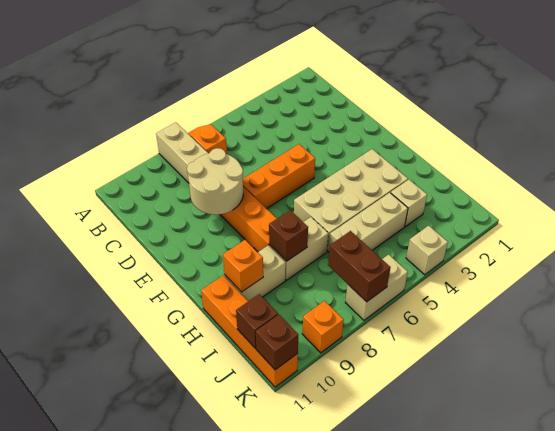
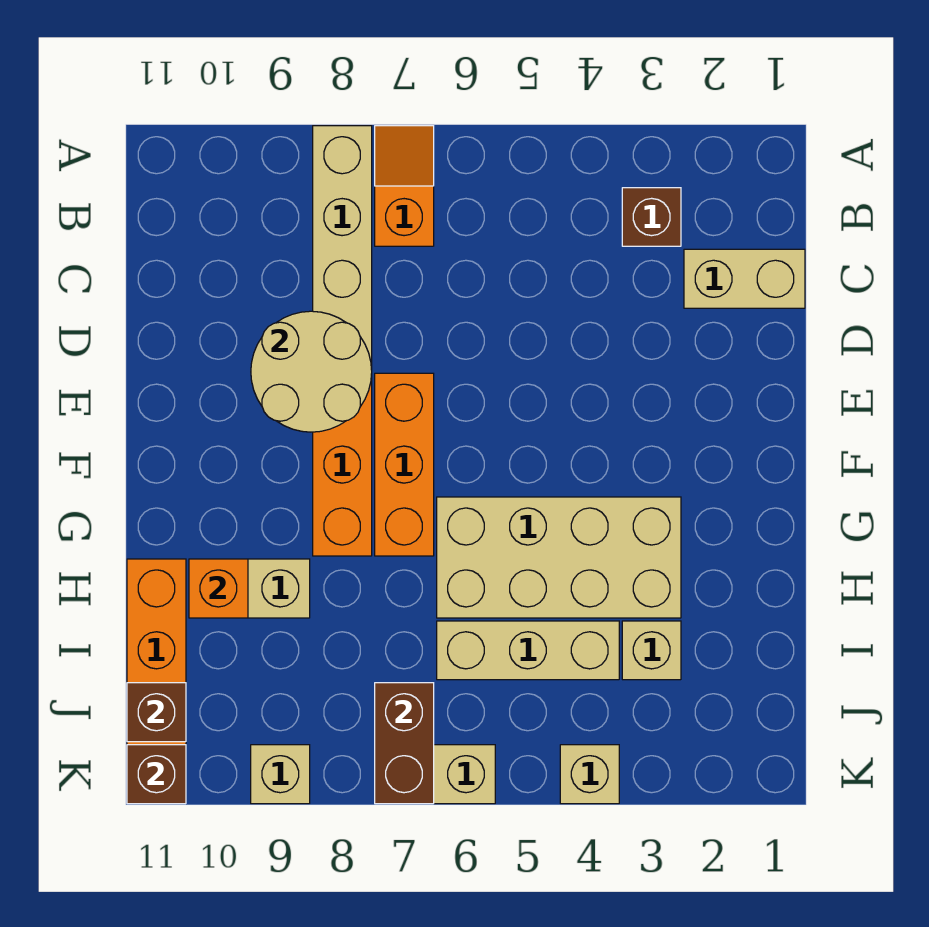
orange 1x3 brick [243,144,315,209] -> orange 1x3 brick turned to [375,373,434,556]
tan 1x2 brick [269,217,328,280] -> tan 1x2 brick moved to [684,249,805,308]
brown 1x1 brick [269,210,308,261] -> brown 1x1 brick moved to [622,188,681,246]
orange 1x1 brick [302,301,343,353] -> tan 1x1 brick [251,745,310,804]

